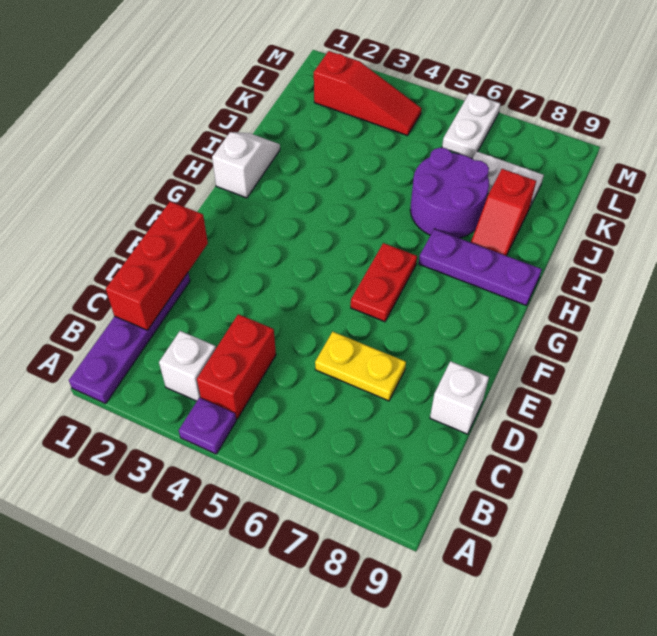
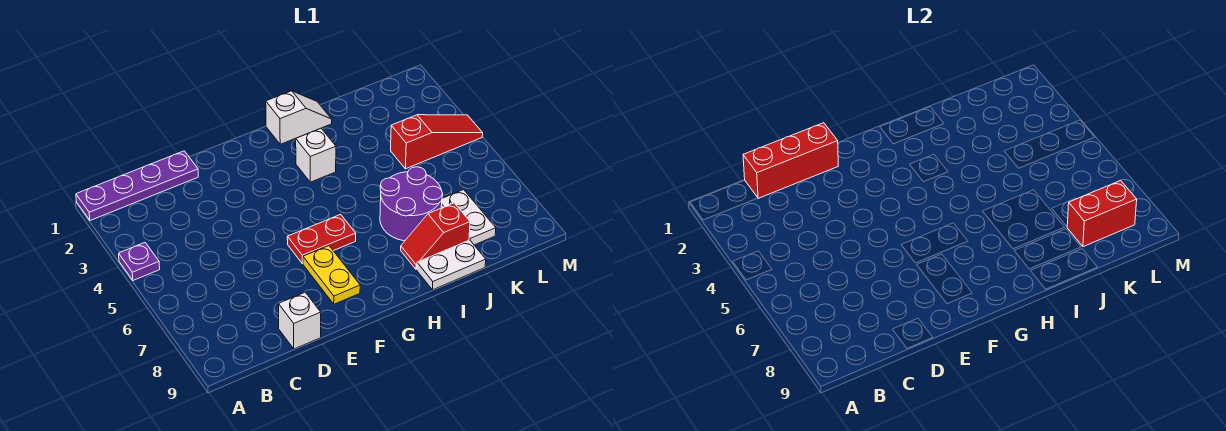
white 1x1 brick [159,331,216,401] -> white 1x1 brick moved to [296,128,336,182]
red 1x2 brick [197,314,276,419] -> red 1x2 brick moved to [1067,181,1137,247]
yellow 1x2 plate [315,332,406,401] -> yellow 1x2 plate moved to [303,246,360,304]
purple 1x3 plate [419,229,542,305] -> none
red 1x3 slope [314,51,421,136] -> red 1x3 slope turned to [391,115,483,169]
white 1x2 plate [442,93,500,158] -> white 1x2 plate moved to [417,240,486,290]

